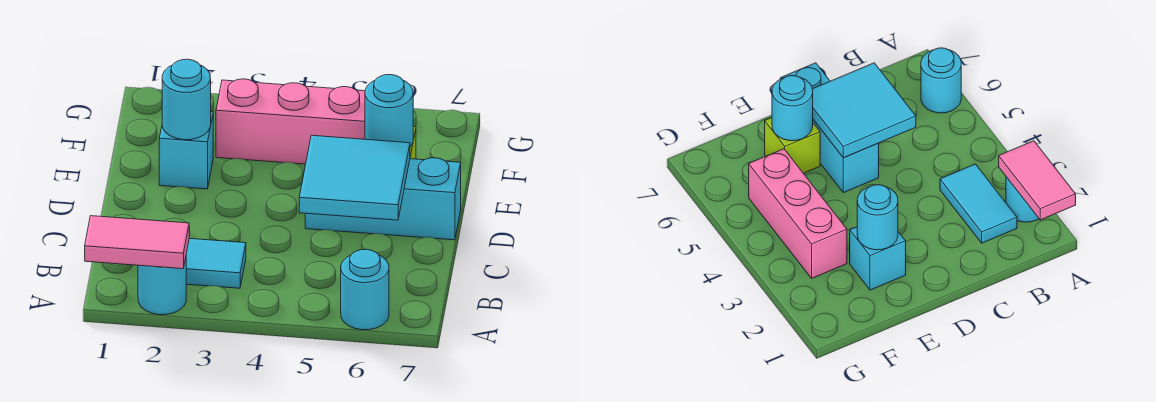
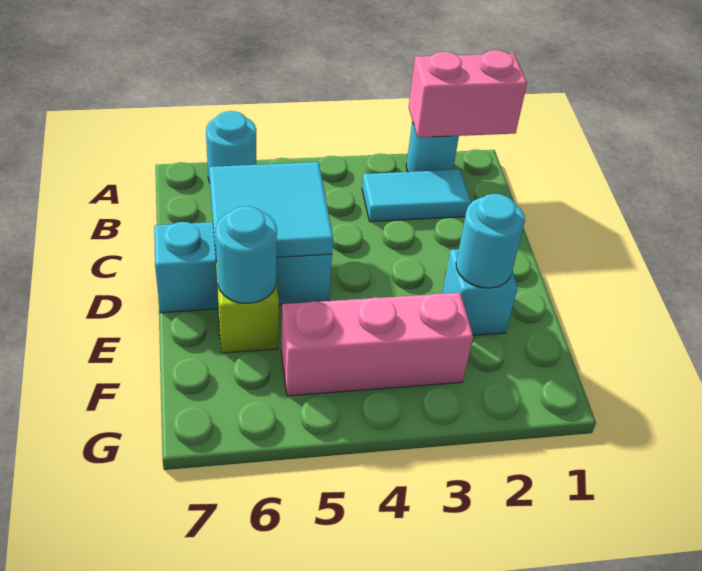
pink 1x2 tile [85,216,189,269] -> pink 1x2 brick [409,50,527,138]

